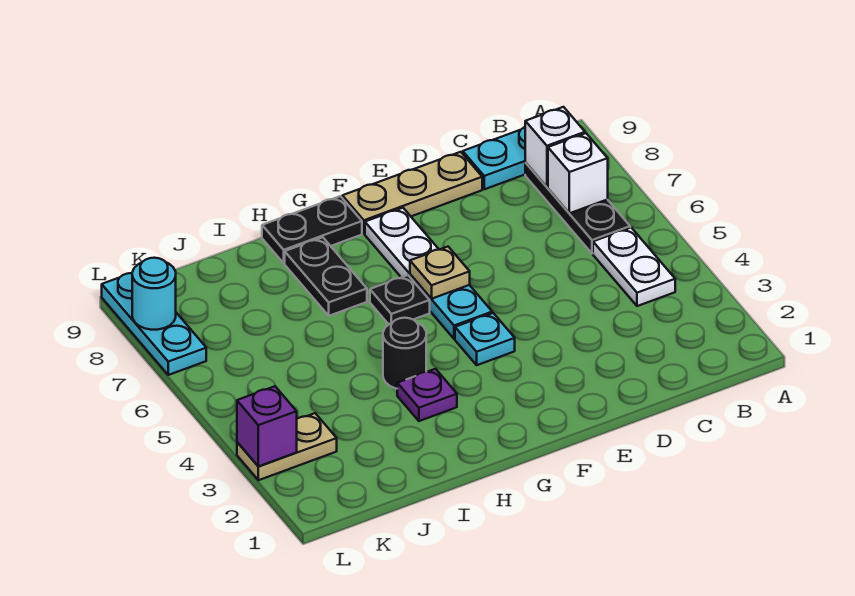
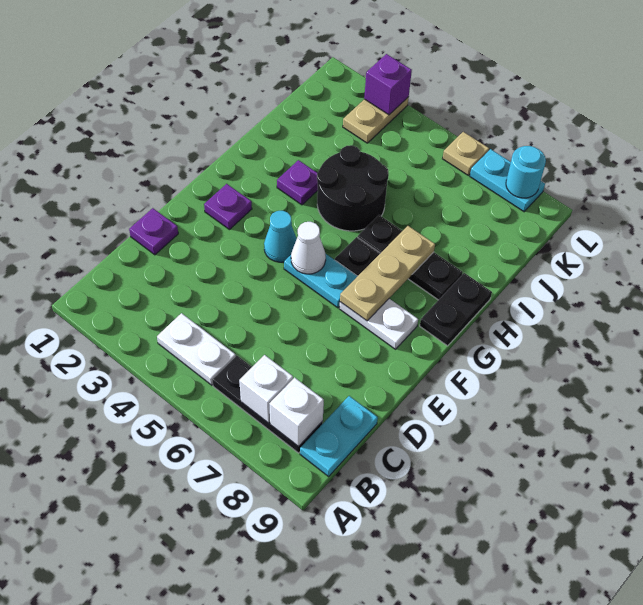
none -> purple 1x1 plate [129,208,178,255]
tan 1x3 plate [342,152,482,234] -> tan 1x3 plate moved to [340,226,435,321]
none -> purple 1x1 plate [204,184,252,230]
cyan 1x1 plate [455,313,515,365] -> cyan 1x1 cone [264,211,297,262]
none -> white 1x1 cone [291,222,326,274]
tan 1x1 plate [410,247,470,299] -> tan 1x1 plate moved to [443,132,489,175]
black 1x1 round brick [383,318,426,389] -> black 2x2 round brick [317,145,389,231]
black 1x2 plate [285,237,367,316] -> black 1x3 plate [358,215,463,300]
cyan 1x3 plate [102,273,206,375] -> cyan 1x2 plate [470,149,545,212]

